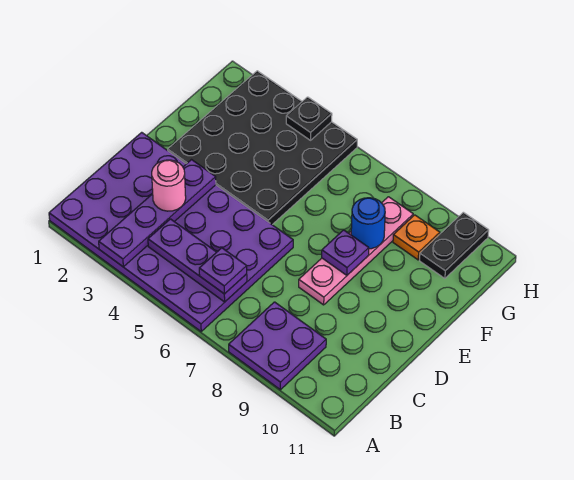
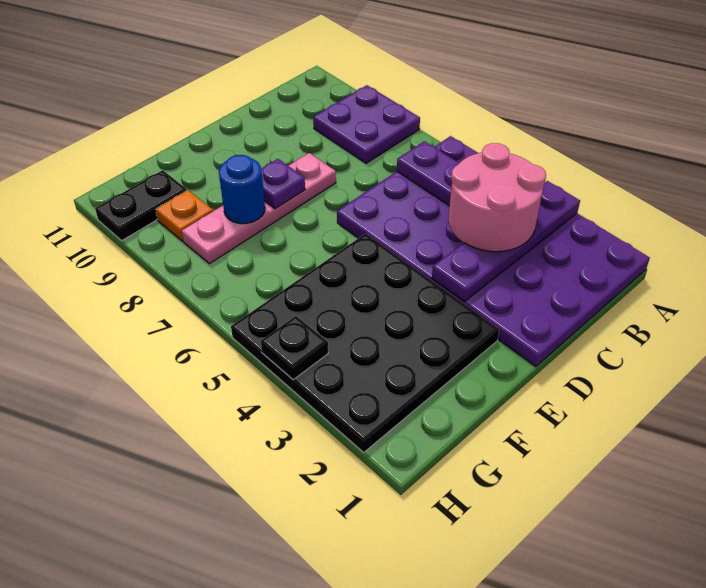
purple 1x1 plate [199,248,247,294] -> none
pink 1x1 round brick [152,160,186,211] -> pink 2x2 round brick [448,143,546,252]

